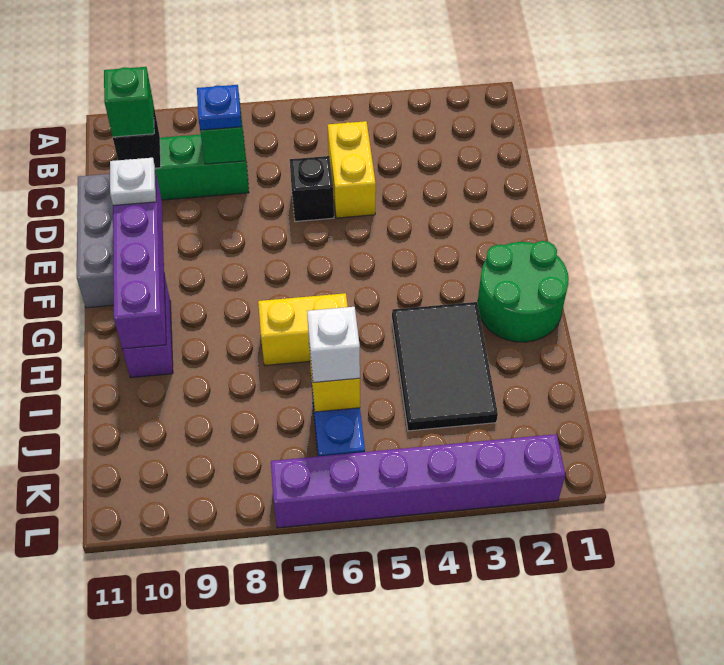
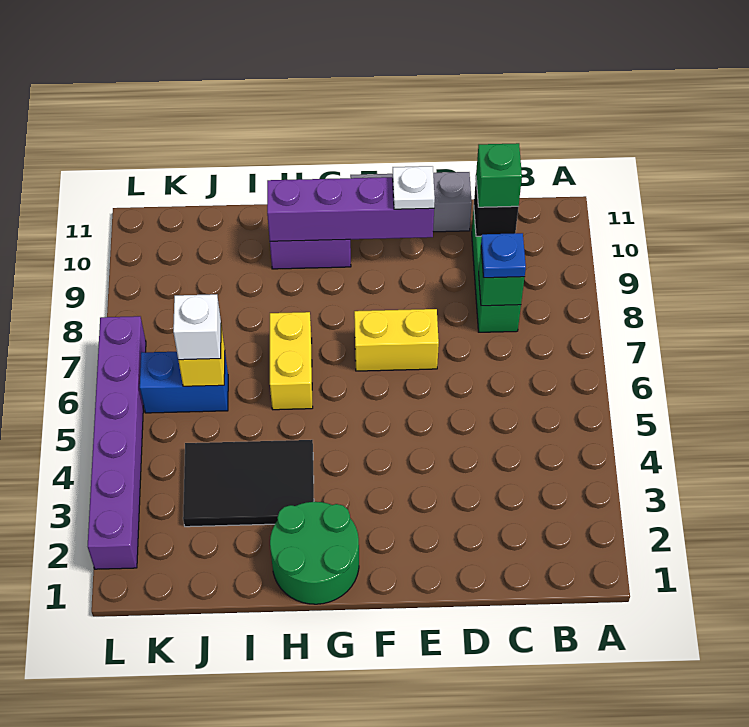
yellow 1x2 brick [328,121,376,218] -> yellow 1x2 brick moved to [354,309,439,371]
black 1x1 brick [290,156,334,221] -> none

